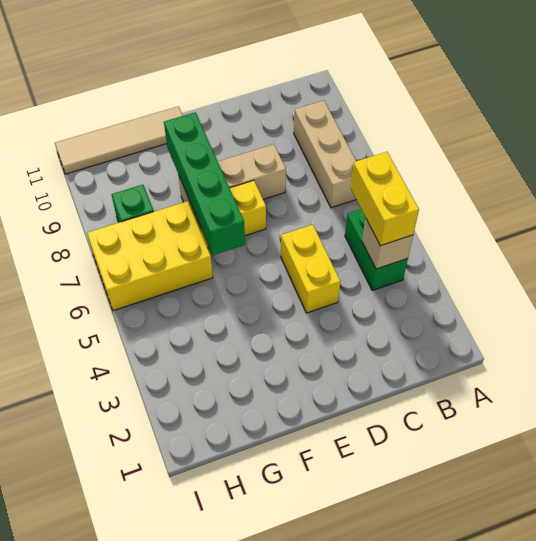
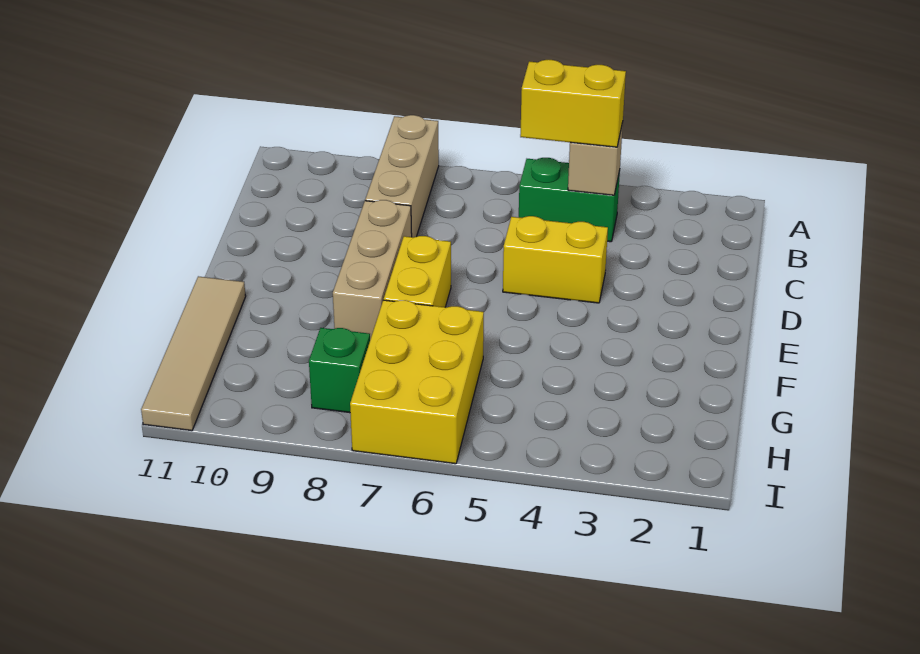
tan 1x3 brick [294,100,356,208] -> tan 1x3 brick turned to [365,115,439,237]
green 1x4 brick [164,112,245,255] -> none

